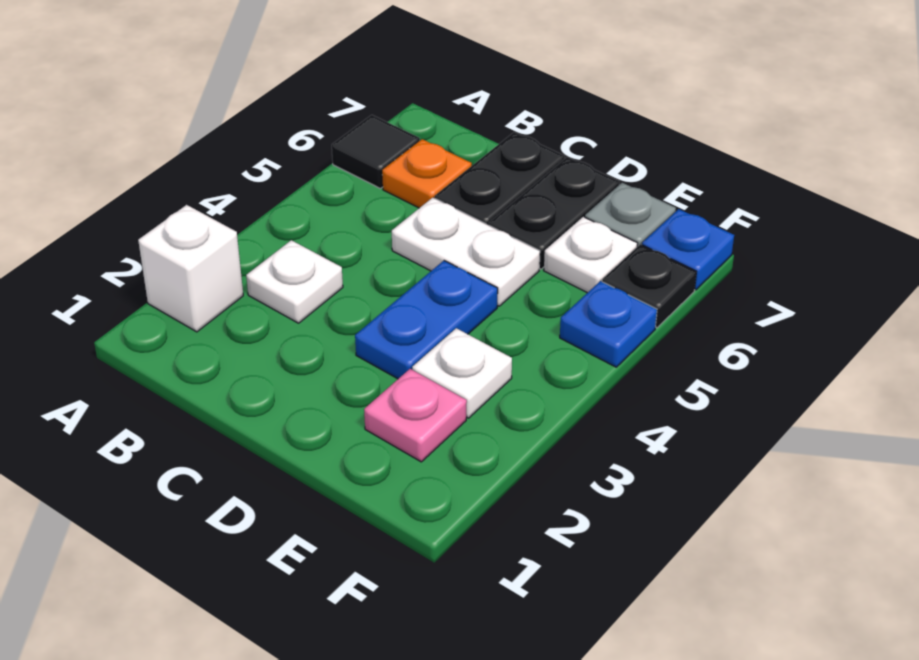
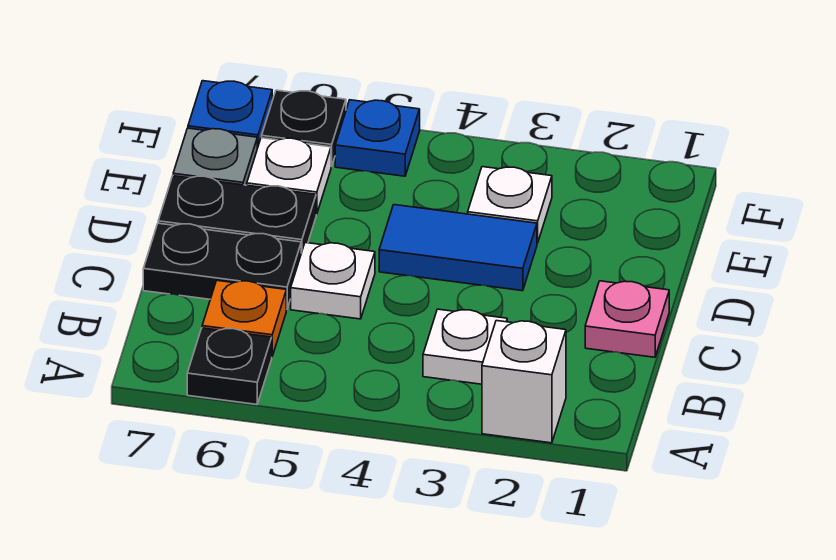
black 1x1 tile [332,115,420,189] -> black 1x1 plate [187,328,272,404]
white 1x2 plate [392,198,540,306] -> white 1x1 plate [291,243,375,319]
blue 1x2 plate [355,261,498,379] -> blue 1x2 tile [379,205,537,291]
pink 1x1 plate [364,369,467,462] -> pink 1x1 plate moved to [585,281,669,357]

